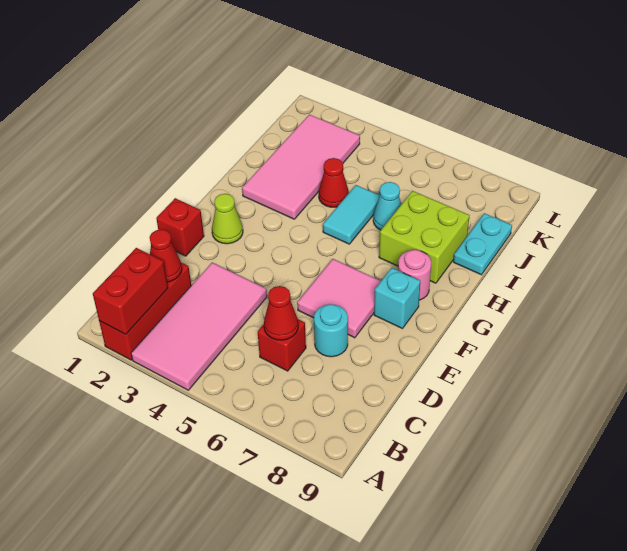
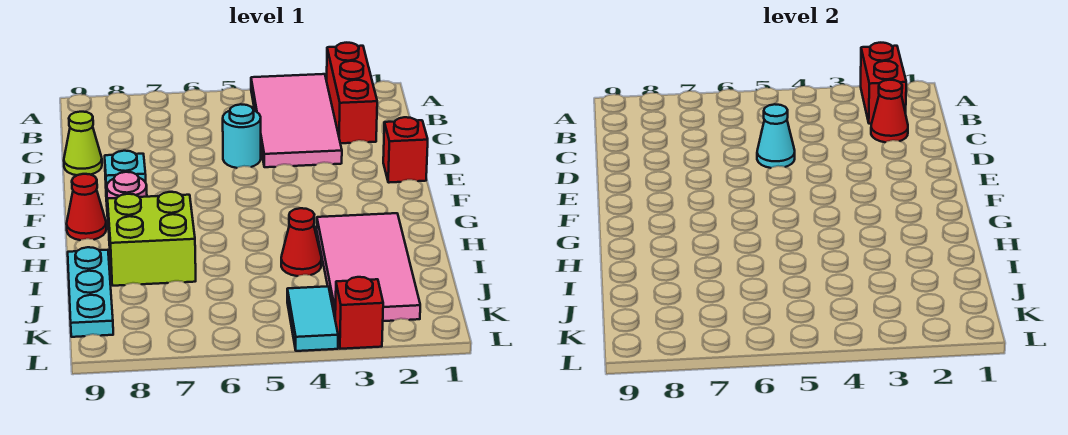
red 1x1 brick [258,319,306,371] -> red 1x1 brick moved to [335,277,383,349]
red 1x1 cone [264,286,298,340] -> red 1x1 cone moved to [67,174,106,240]
cyan 1x1 round brick [314,304,348,357] -> cyan 1x1 round brick moved to [223,104,261,168]
pink 2x2 tile [297,259,381,338] -> none
lime 1x1 cone [212,194,243,244] -> lime 1x1 cone moved to [64,112,102,175]
cyan 1x2 tile [323,185,380,244] -> cyan 1x2 tile moved to [287,286,338,351]
cyan 1x1 cone [373,182,401,230] -> cyan 1x1 cone moved to [757,104,795,168]
cyan 1x2 plate [453,213,512,275] -> cyan 1x3 plate [68,247,113,337]

